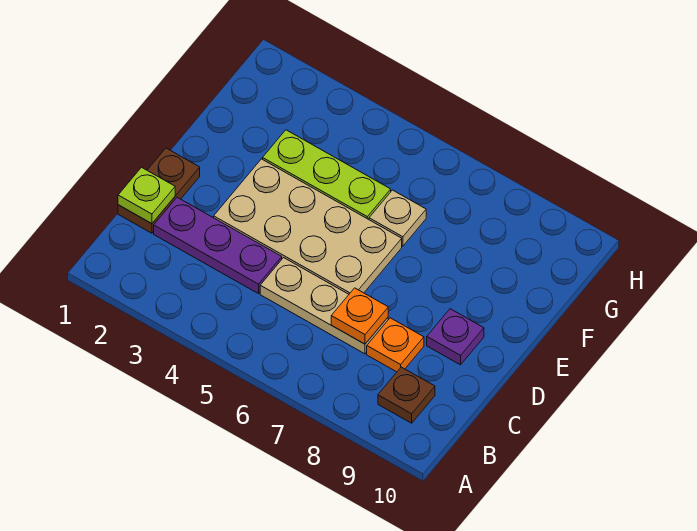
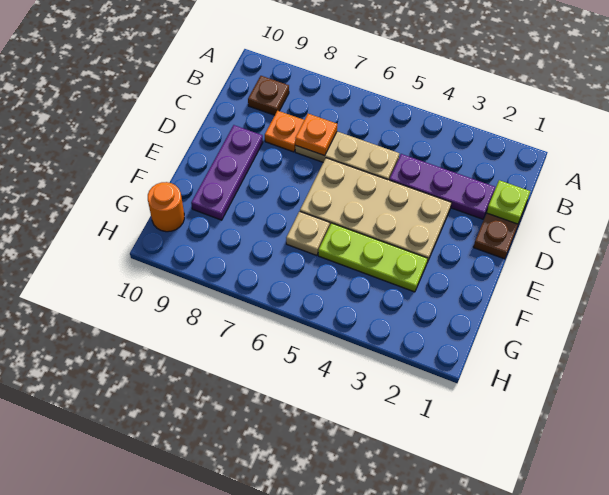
purple 1x1 plate [427,309,484,365] -> purple 1x3 plate [191,125,263,220]
none -> orange 1x1 round brick [148,182,184,232]

